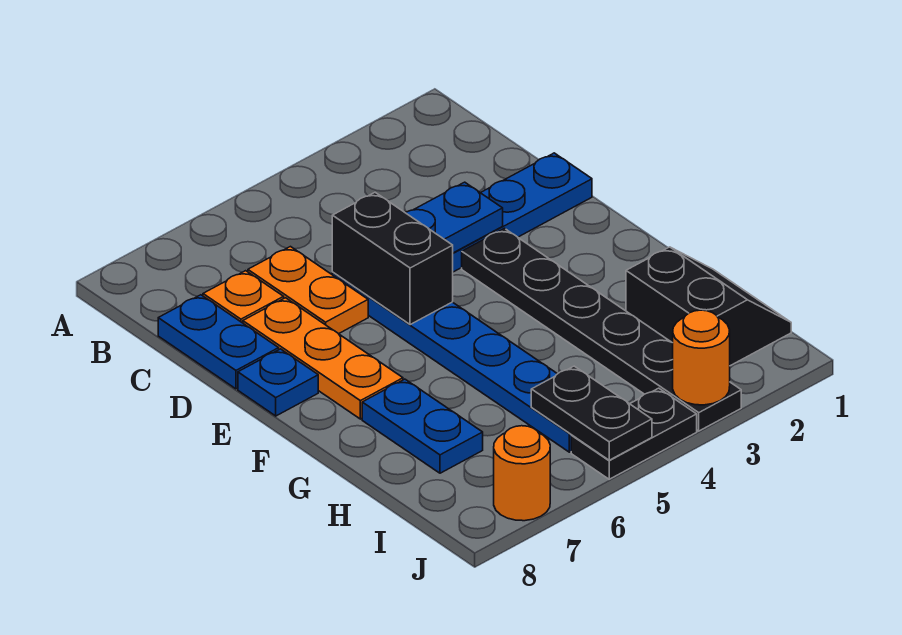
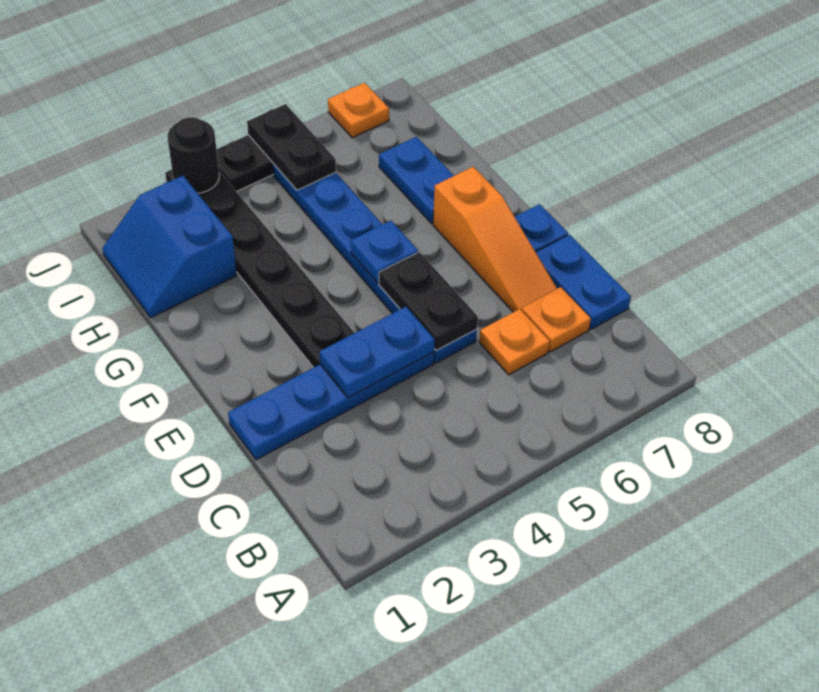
orange 1x2 plate [248,247,368,334] -> orange 1x1 plate [479,309,550,375]
black 1x2 brick [332,193,453,325] -> black 1x2 plate [379,252,478,351]
orange 1x3 plate [243,298,403,419] -> orange 1x3 slope [433,167,557,312]
none -> blue 1x1 plate [351,221,418,283]
black 2x2 slope [626,247,791,366] -> blue 2x2 slope [102,176,237,318]
orange 1x1 round brick [673,310,730,405] -> black 1x1 round brick [168,117,219,193]
orange 1x1 round brick [494,426,550,521] -> orange 1x1 plate [328,83,389,138]

